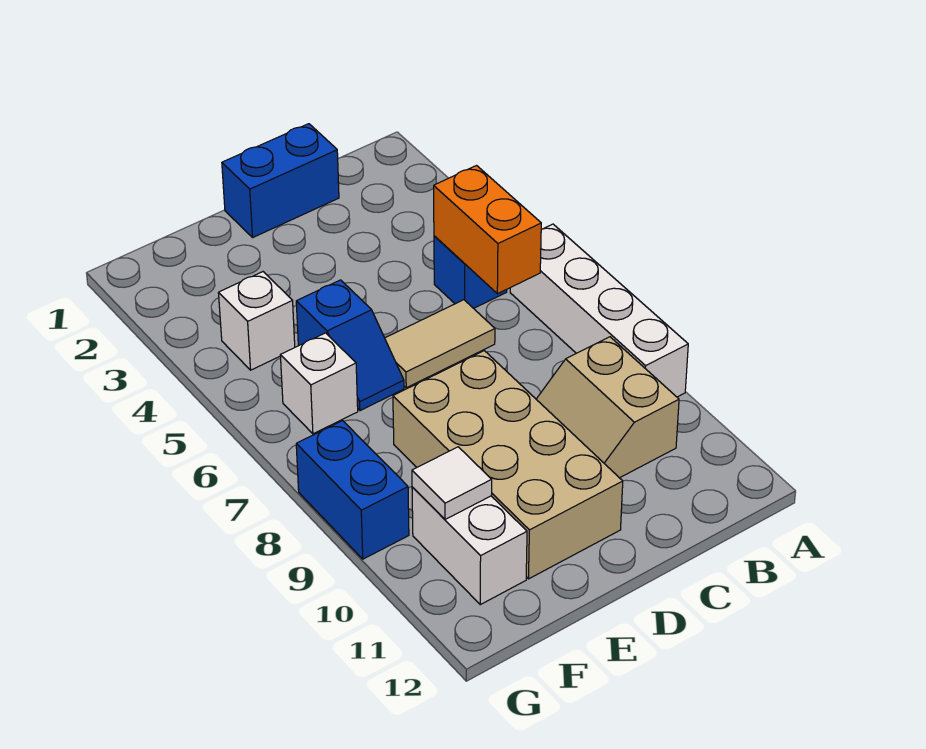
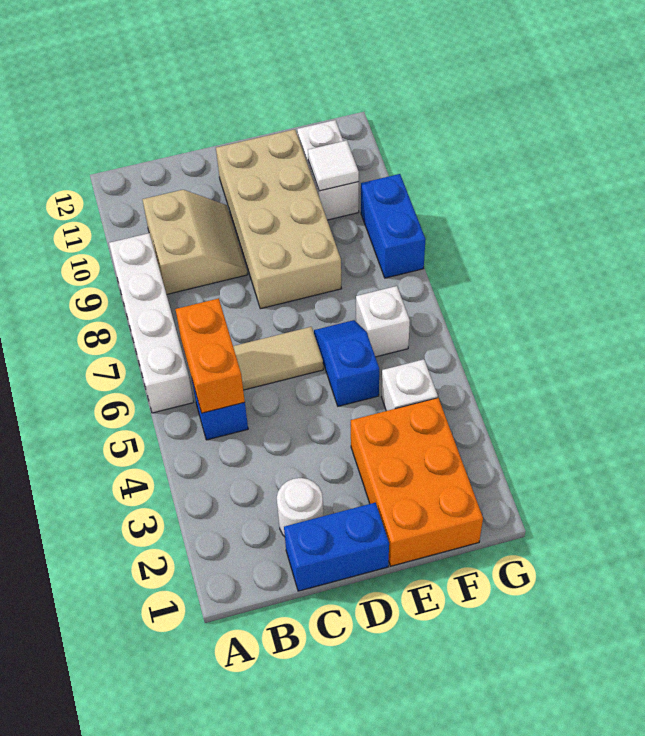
none -> white 1x1 round brick [277,478,323,537]
none -> orange 2x3 brick [351,398,483,566]

